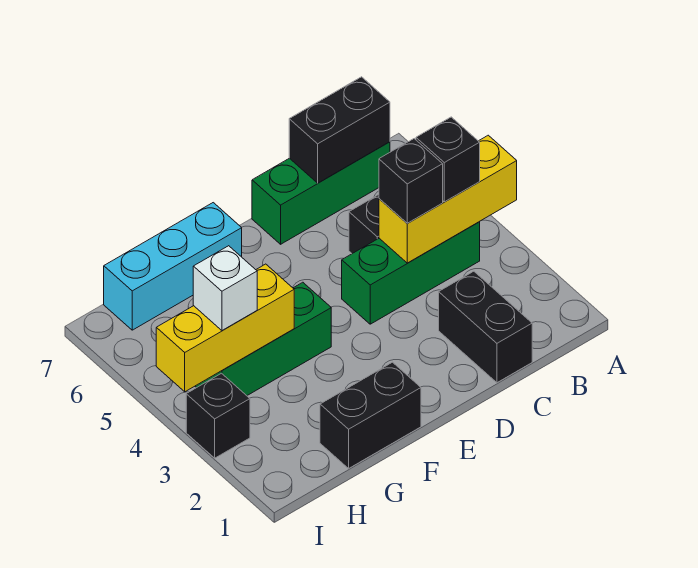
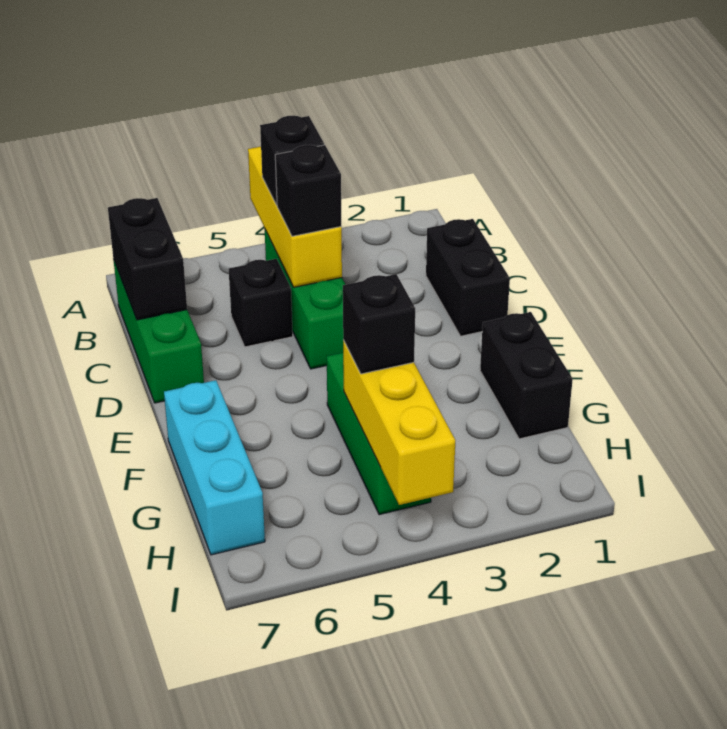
black 1x2 brick [439,271,532,383] -> black 1x2 brick turned to [426,219,510,336]
white 1x1 brick [193,246,257,330] -> none
black 1x1 brick [186,373,250,458] -> black 1x1 brick moved to [343,274,415,374]

